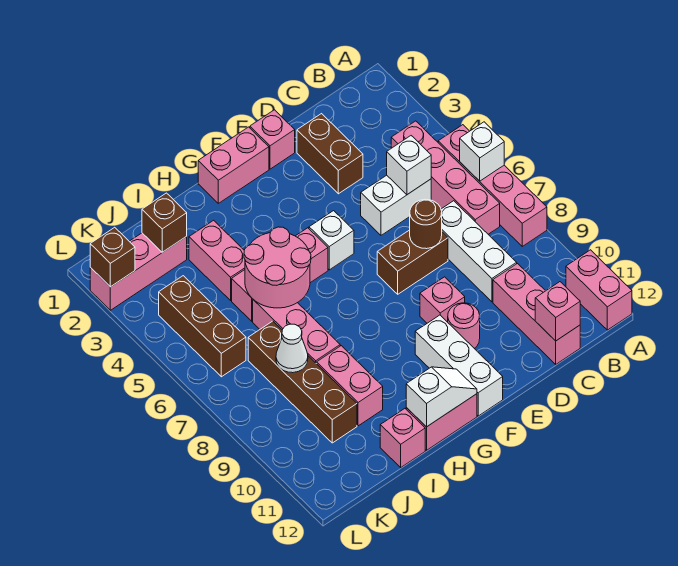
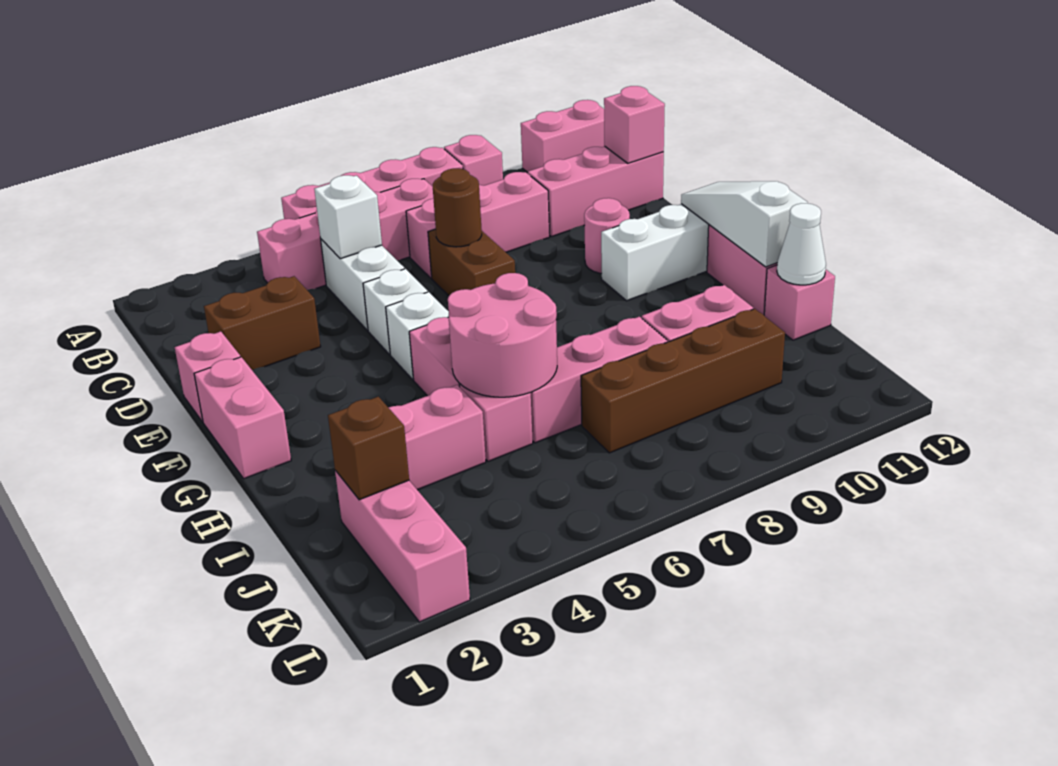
white 1x1 brick [460,122,504,181] -> white 1x1 brick moved to [363,269,428,355]
white 1x3 brick [441,201,517,302] -> pink 1x3 brick [406,172,550,278]
pink 1x1 brick [420,277,465,323] -> pink 1x1 brick moved to [444,135,503,186]
white 1x2 slope [406,367,477,427] -> white 1x3 slope [681,181,808,267]
white 1x1 cone [276,324,308,373] -> white 1x1 cone moved to [777,203,826,285]
brown 1x3 brick [159,276,246,377] -> none
brown 1x1 brick [90,227,135,287] -> none

